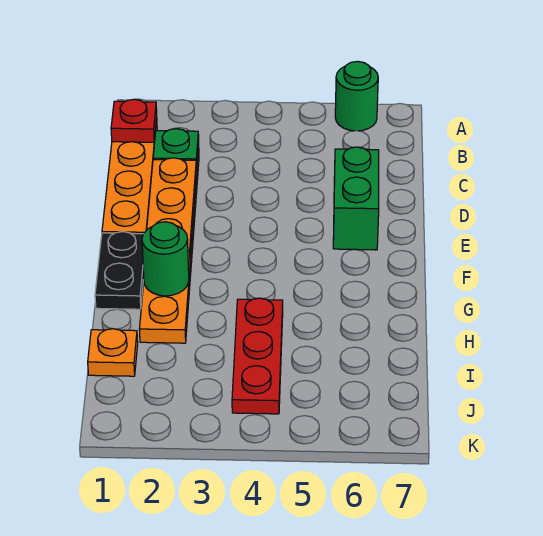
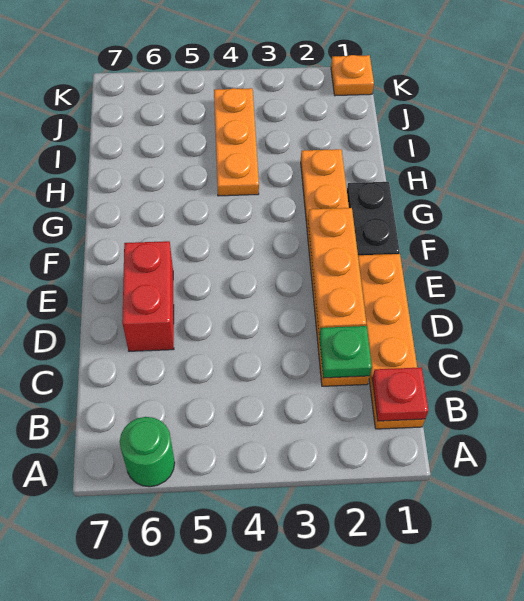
green 1x2 brick [333,147,379,250] -> red 1x2 brick [122,241,174,351]
green 1x1 round brick [142,222,189,296] -> none
red 1x3 plate [232,298,283,414] -> orange 1x3 plate [214,88,259,196]
orange 1x1 plate [88,329,138,376] -> orange 1x1 plate moved to [331,55,374,96]

